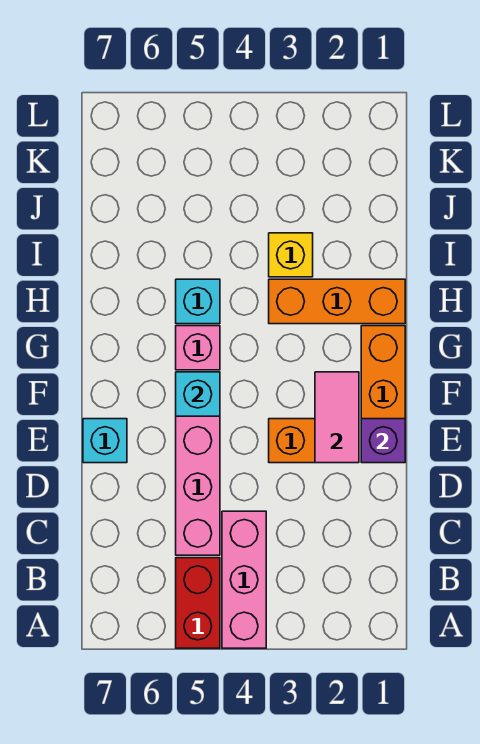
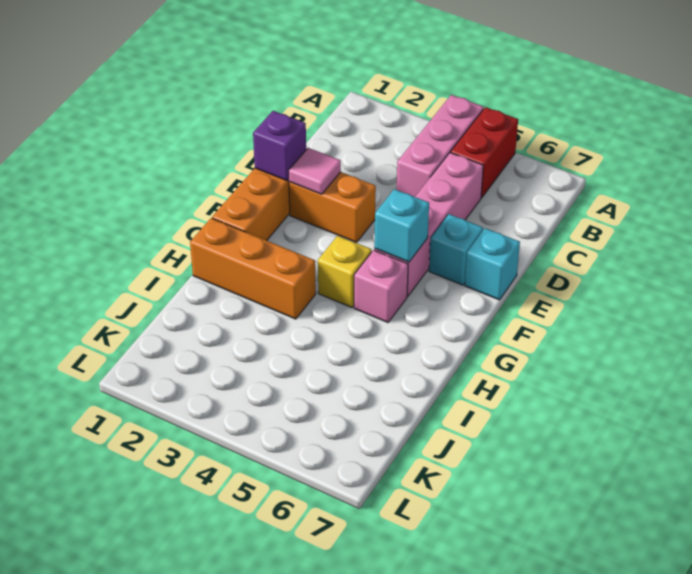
pink 1x2 tile [315,372,359,463] -> pink 1x1 tile [288,148,341,194]
cyan 1x1 brick [176,279,220,324] -> cyan 1x1 brick moved to [429,214,483,285]
yellow 1x1 brick [269,233,313,277] -> yellow 1x1 brick moved to [318,236,372,308]

